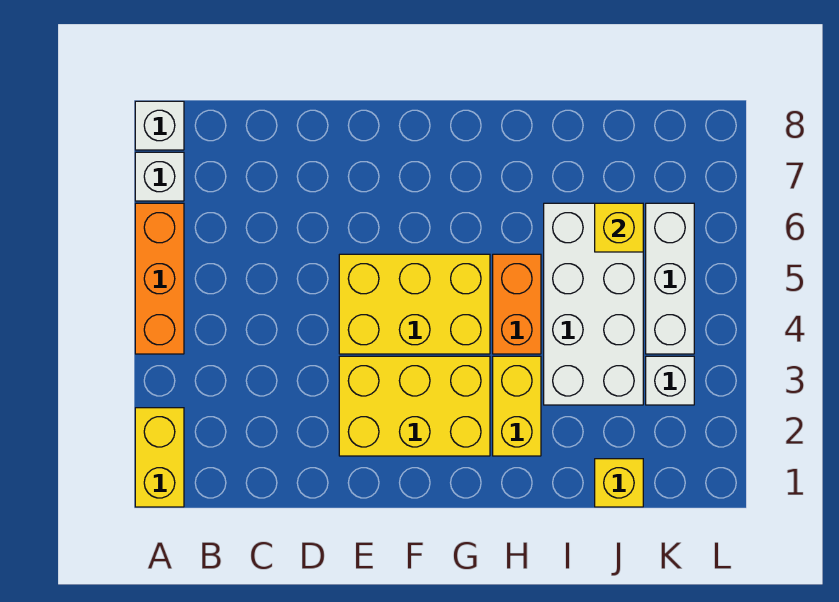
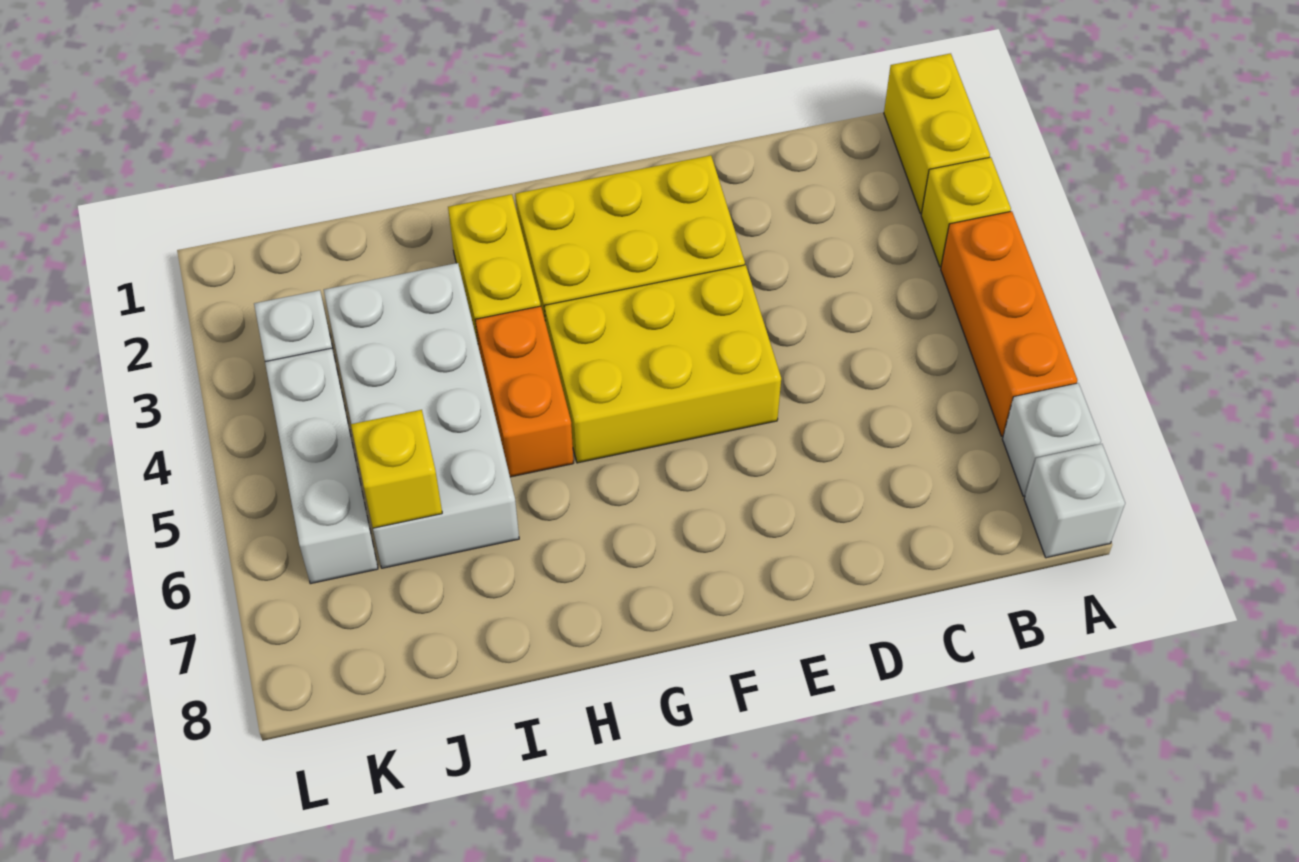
yellow 1x1 brick [595,459,643,507] -> yellow 1x1 brick moved to [921,157,1011,267]

